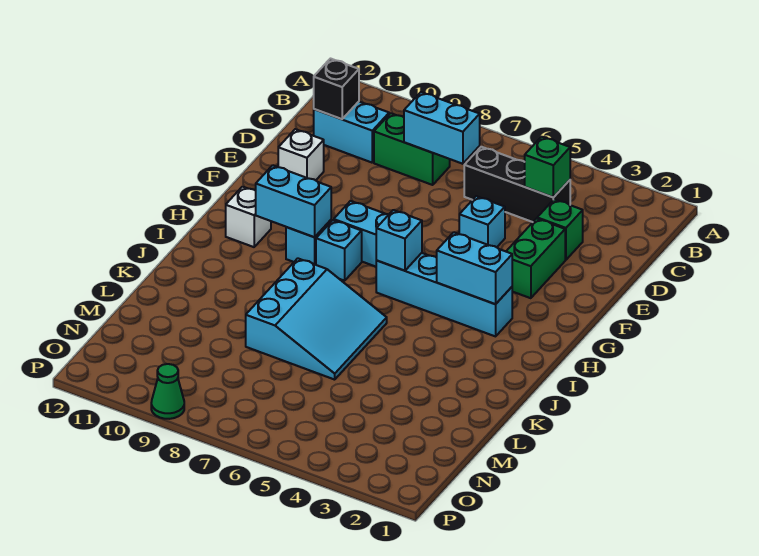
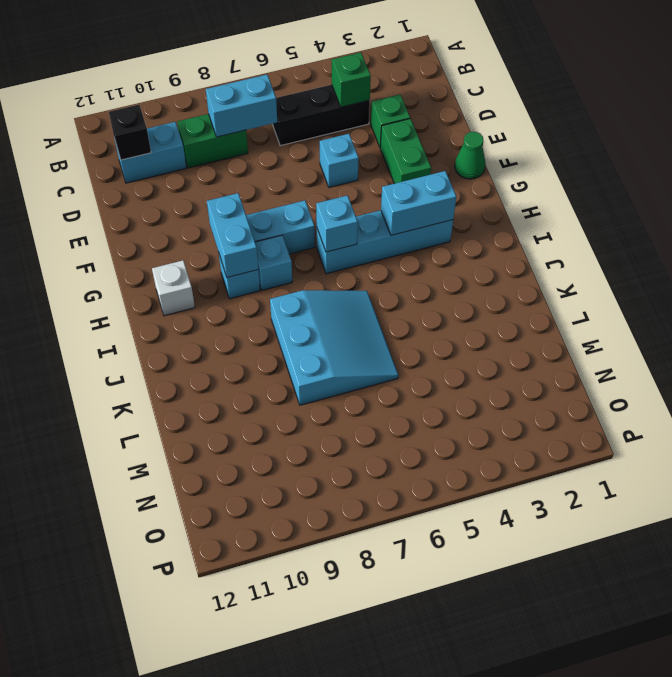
white 1x1 brick [278,129,324,180] -> none
cyan 1x2 brick [256,165,331,237] -> cyan 1x2 brick turned to [207,193,258,277]
green 1x1 cone [151,364,184,419] -> green 1x1 cone moved to [455,132,486,179]

